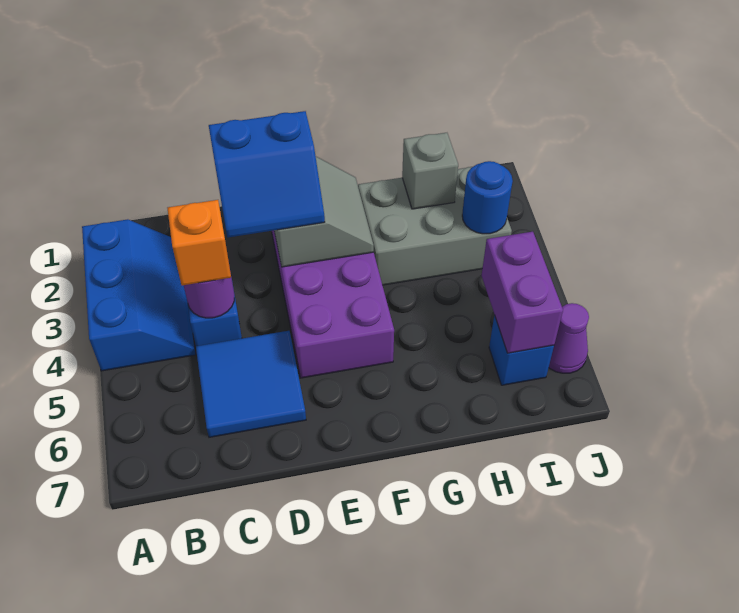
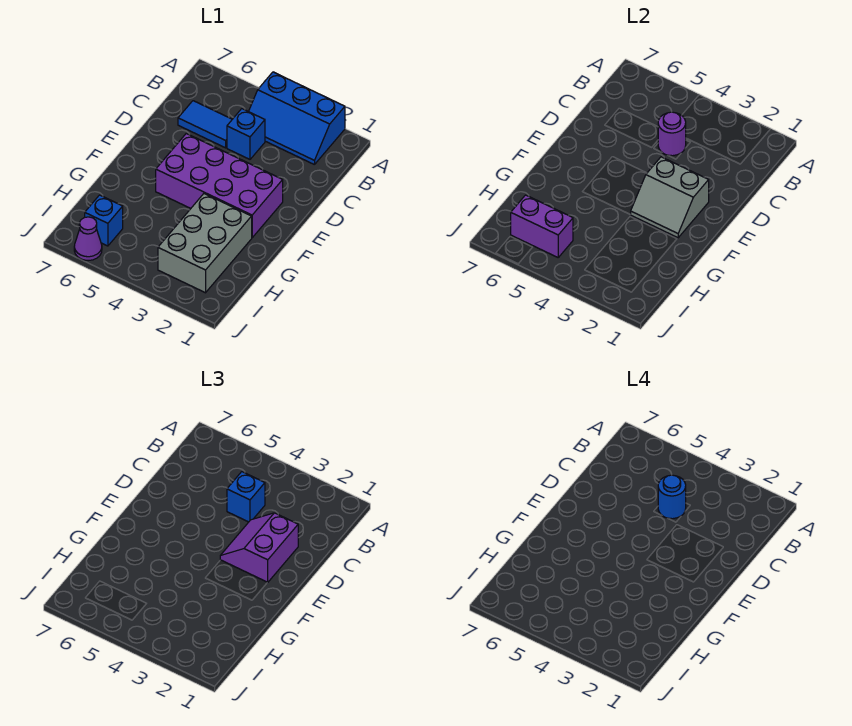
orange 1x1 brick [168,200,231,285] -> blue 1x1 brick [227,472,265,522]
blue 2x2 tile [196,331,306,437] -> blue 1x2 tile [178,101,232,148]
blue 2x2 slope [209,111,325,237] -> purple 2x2 slope [220,513,298,583]
grey 1x1 brick [402,133,458,209] -> none
blue 1x1 round brick [462,161,513,234] -> blue 1x1 round brick moved to [658,475,686,519]

